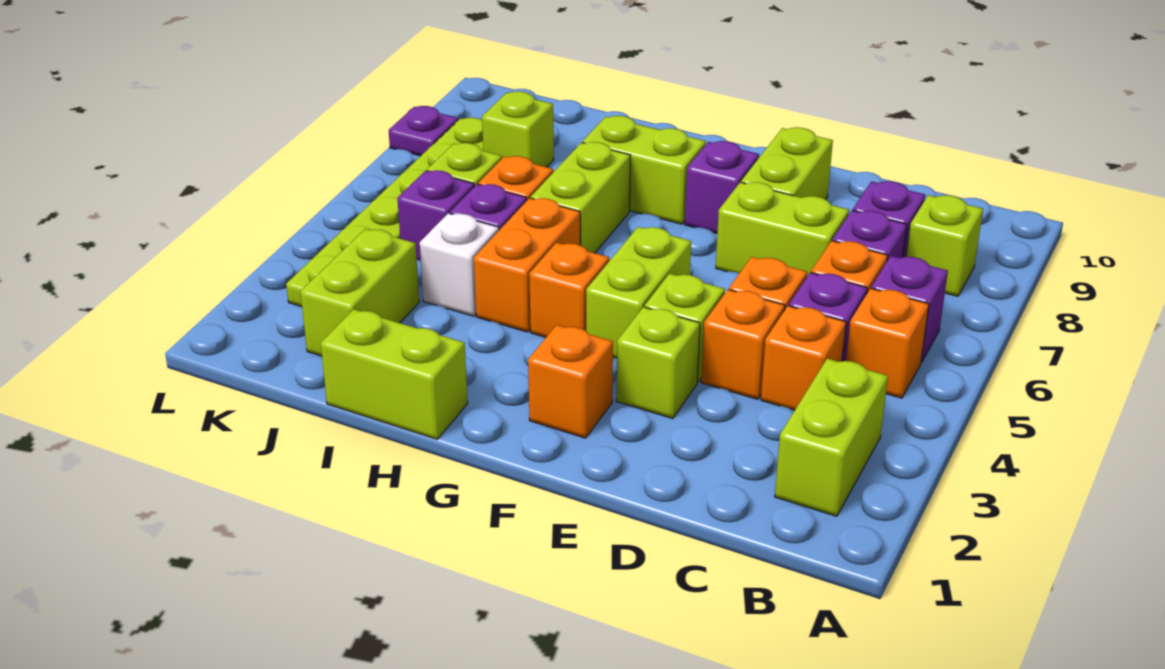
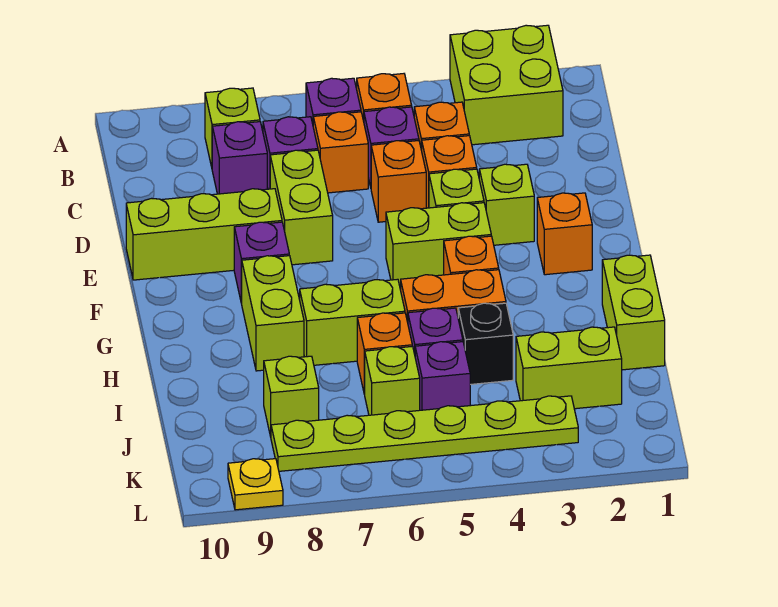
lime 1x2 brick [775,359,888,516] -> lime 2x2 brick [450,25,563,145]
lime 1x2 brick [741,127,833,200] -> lime 1x3 brick [126,189,282,280]
white 1x1 brick [420,213,499,316] -> black 1x1 brick [458,303,513,385]
purple 1x1 plate [389,106,458,156] -> none
none -> yellow 1x1 plate [228,459,283,510]

